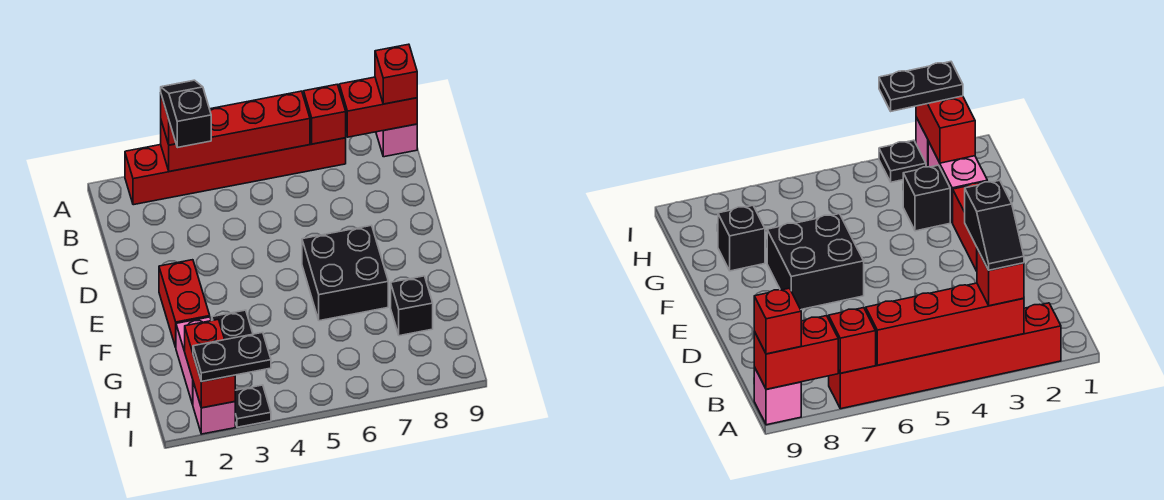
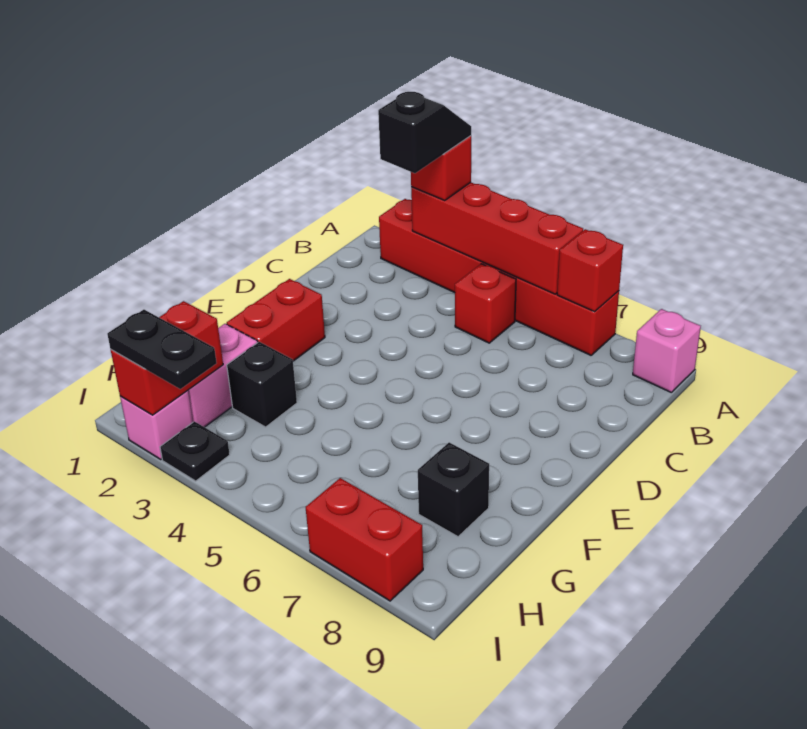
red 1x2 brick [339,77,417,137] -> red 1x2 brick moved to [306,478,423,601]
red 1x1 brick [375,44,417,104] -> red 1x1 brick moved to [455,264,516,343]
black 2x2 brick [302,225,388,321] -> none

